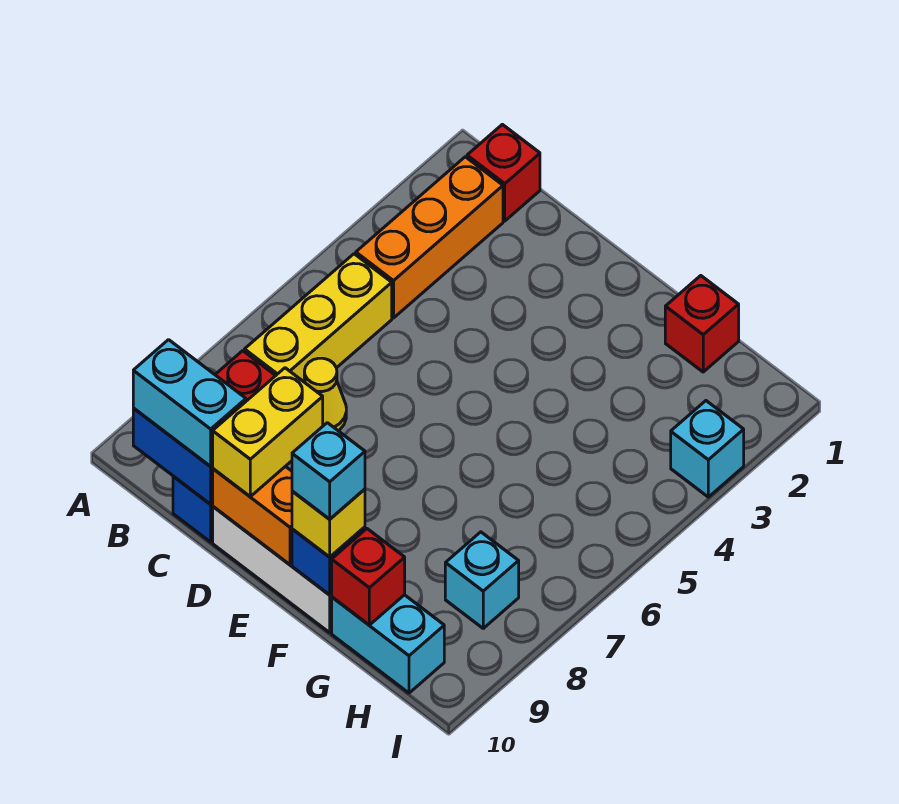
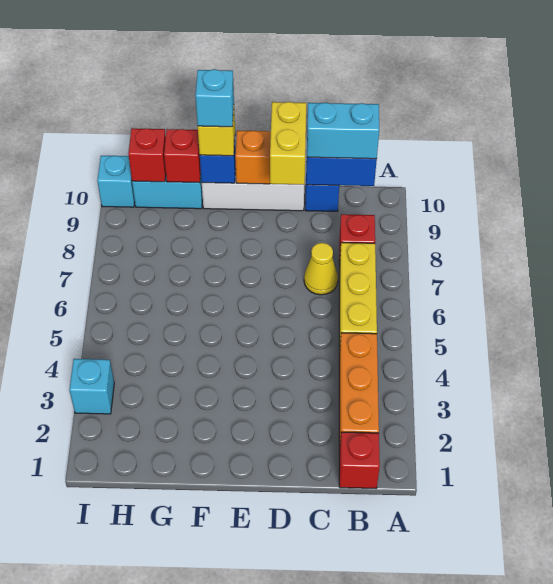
red 1x1 brick [665,276,739,372] -> red 1x1 brick moved to [128,128,166,182]
cyan 1x1 brick [445,532,519,628] -> cyan 1x1 brick moved to [97,156,135,207]

